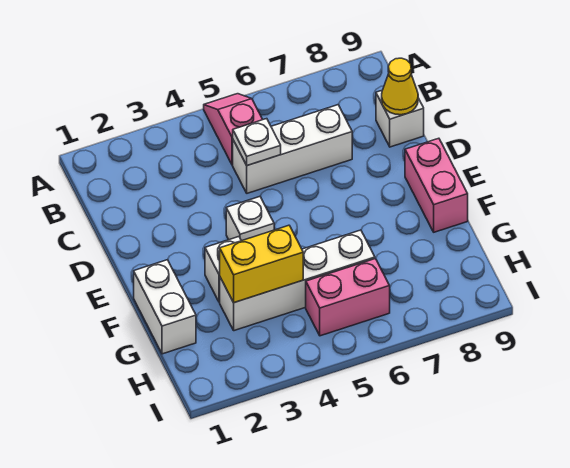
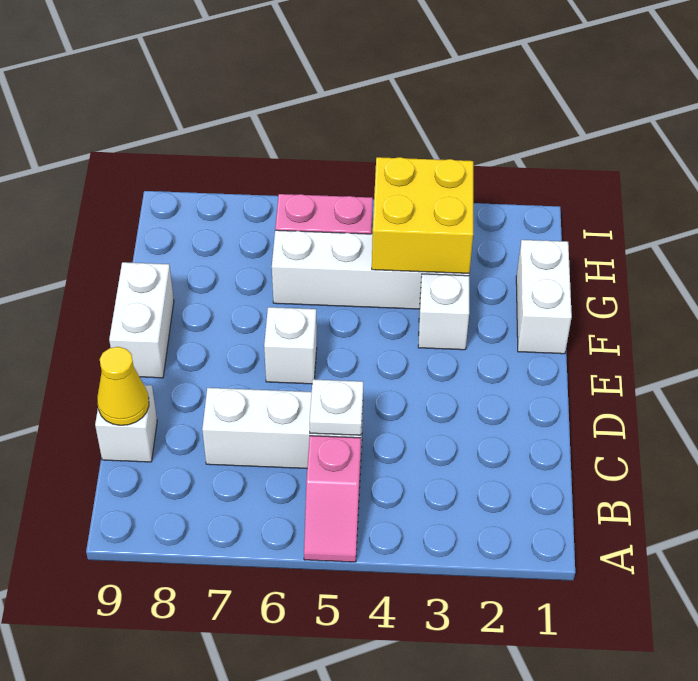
white 1x1 brick [226,197,274,241] -> white 1x1 brick moved to [264,307,317,384]
pink 1x2 brick [405,138,468,232] -> white 1x2 brick [109,262,174,378]
yellow 1x2 brick [220,225,303,303] -> yellow 2x2 brick [372,157,473,273]

